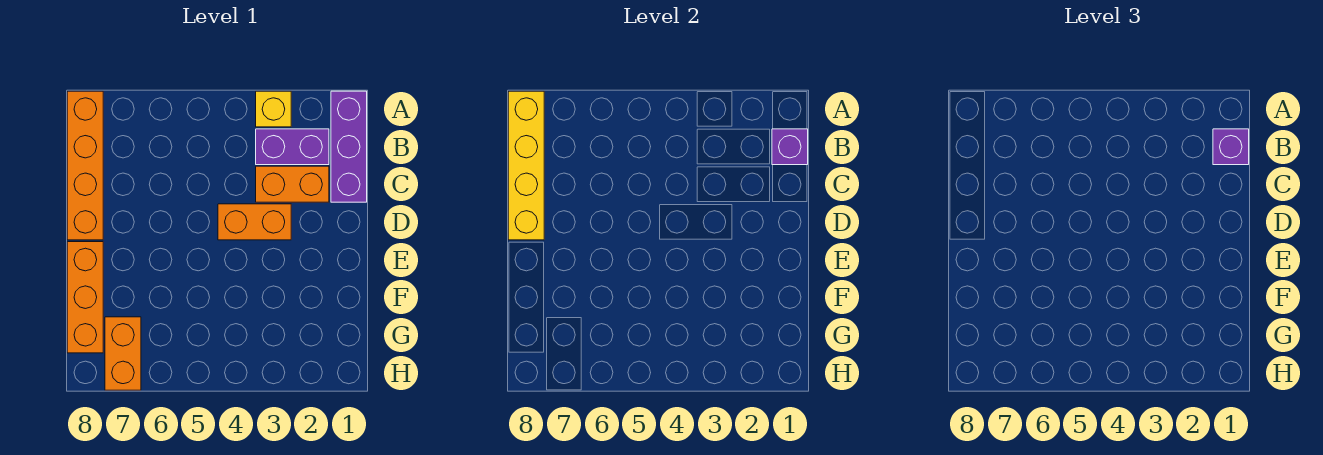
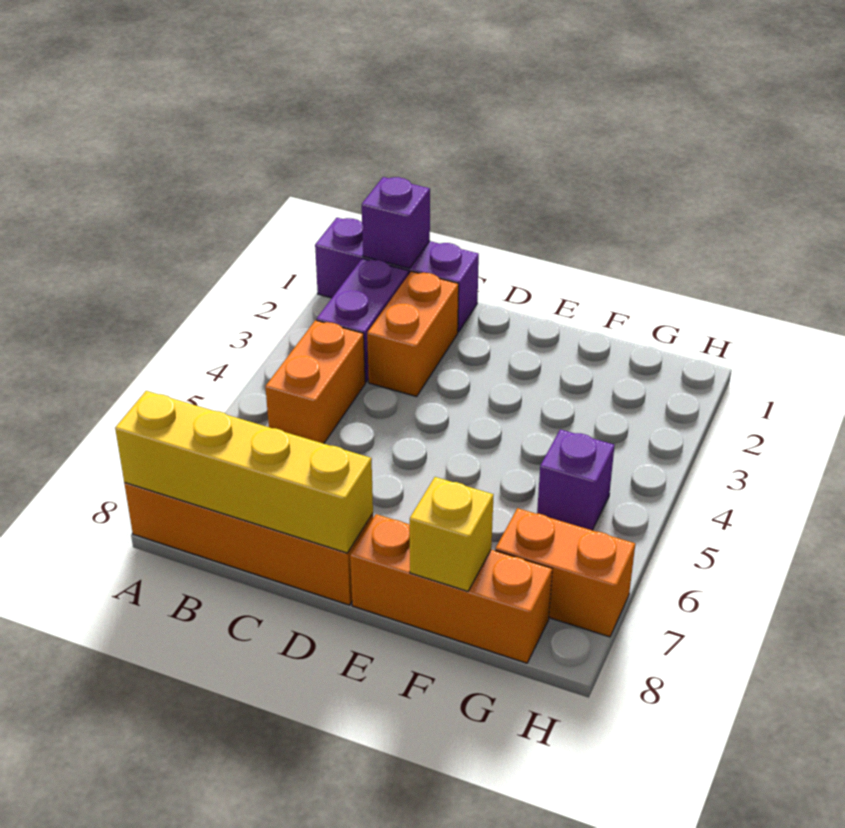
yellow 1x1 brick [256,91,291,127] -> yellow 1x1 brick moved to [410,477,493,591]
purple 1x1 brick [1213,129,1249,165] -> purple 1x1 brick moved to [537,429,615,530]
orange 1x2 brick [218,204,291,240] -> orange 1x2 brick moved to [265,320,365,444]

